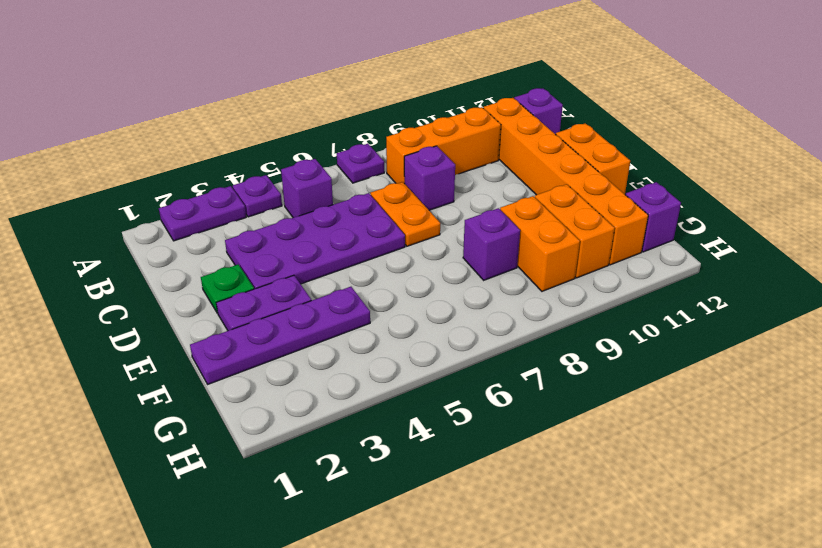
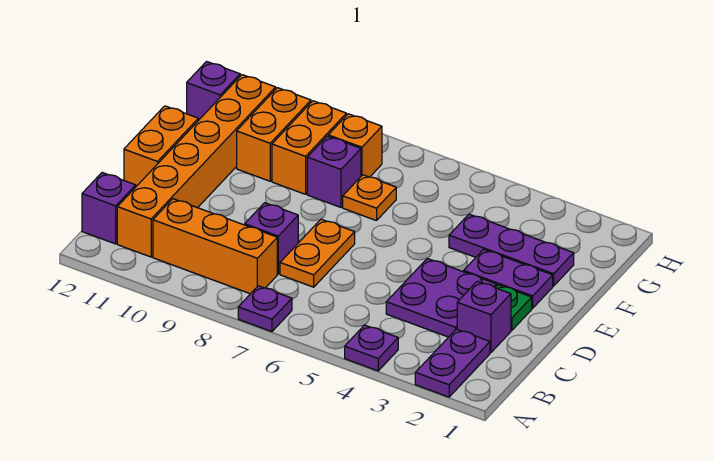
purple 1x2 plate [159,186,246,241] -> purple 1x2 plate turned to [415,329,490,397]
purple 1x1 brick [281,159,333,218] -> purple 1x1 brick moved to [457,281,511,353]
purple 2x4 plate [225,193,405,289] -> purple 2x2 plate [386,259,496,337]
purple 1x4 plate [190,287,370,384] -> purple 1x3 plate [449,214,574,286]
none -> orange 1x1 plate [343,175,396,221]
none -> orange 1x1 brick [328,114,382,177]

